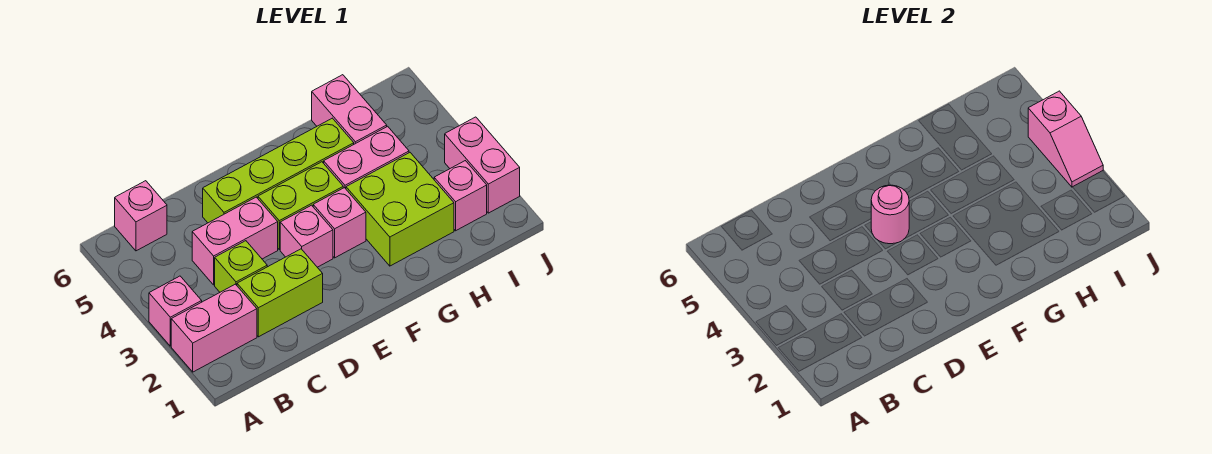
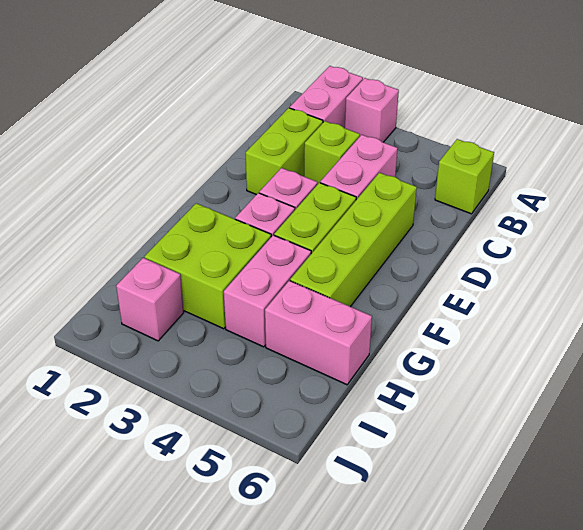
pink 1x1 brick [115,181,167,251] -> lime 1x1 brick [435,139,494,214]
pink 1x1 round brick [871,185,909,244] -> none
pink 1x2 brick [445,117,520,213] -> none
pink 1x2 slope [1028,91,1103,187] -> none

